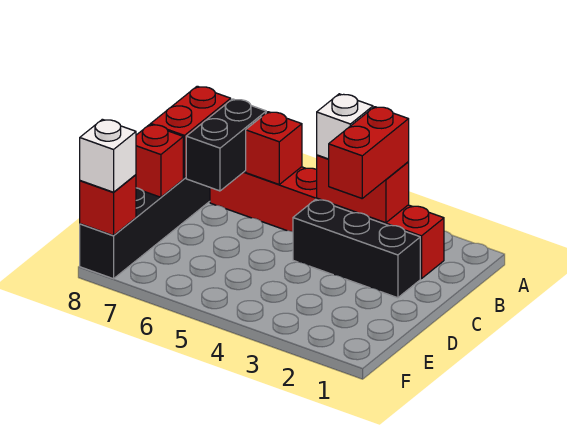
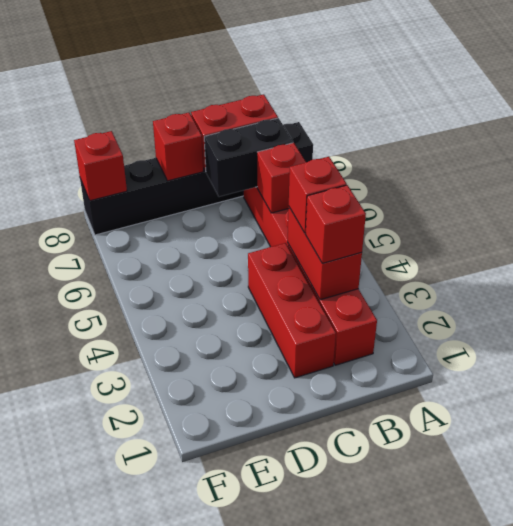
red 1x2 brick [329,107,409,198] -> red 1x1 brick [305,185,366,263]
white 1x1 brick [317,94,373,159] -> red 1x1 brick [289,157,347,233]
black 1x3 brick [293,199,420,298] -> red 1x3 brick [248,243,336,378]
white 1x1 brick [80,119,136,192] -> none

